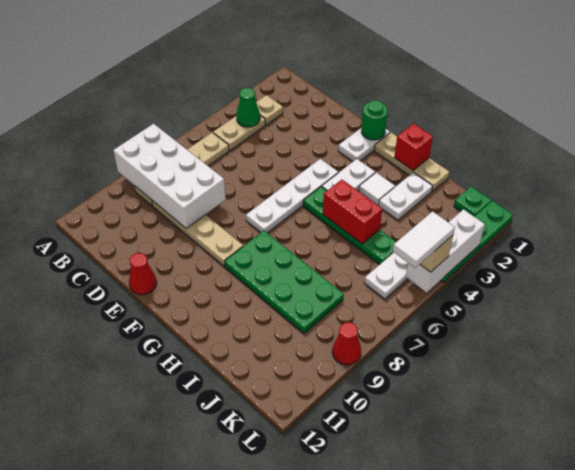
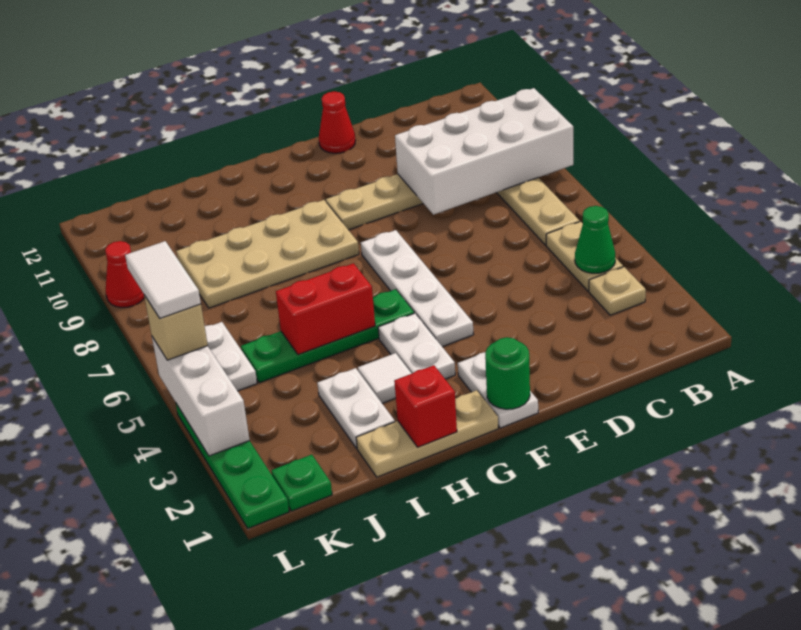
green 2x4 plate [225,231,344,333] -> tan 2x4 plate [176,200,359,308]

